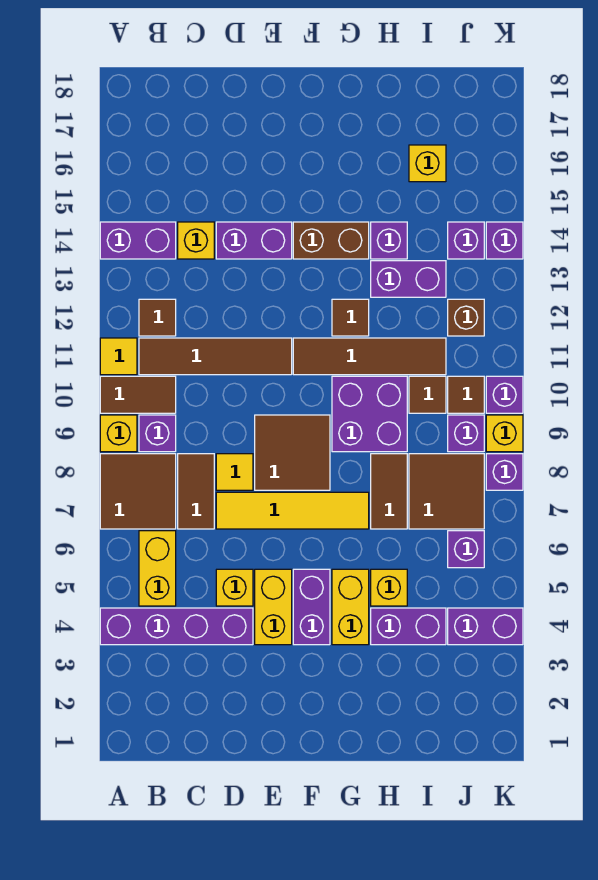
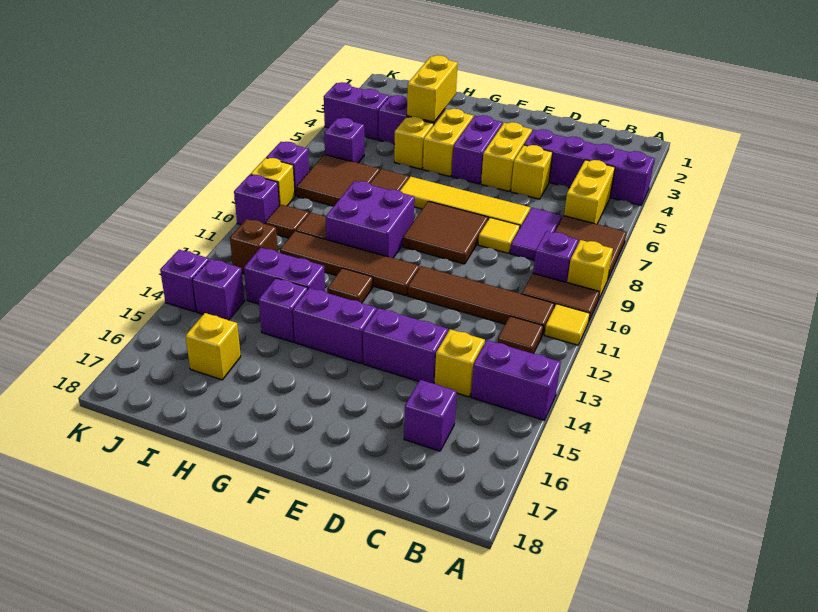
brown 1x2 tile [178,454,214,529] -> purple 1x2 tile [510,208,562,260]
brown 1x2 brick [293,222,369,259] -> purple 1x2 brick [293,288,377,364]
none -> yellow 1x2 brick [407,55,458,122]
purple 1x1 brick [448,415,484,452] -> purple 1x1 brick moved to [404,380,457,451]

